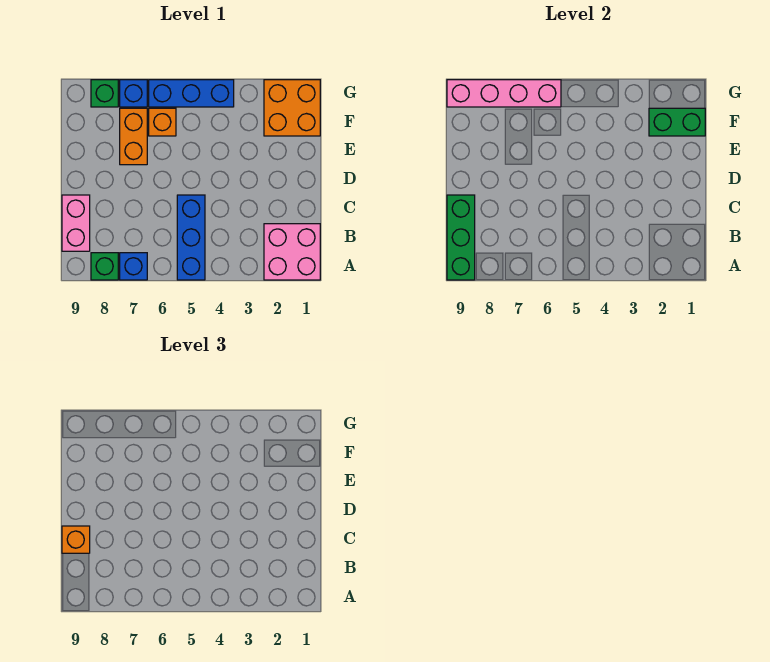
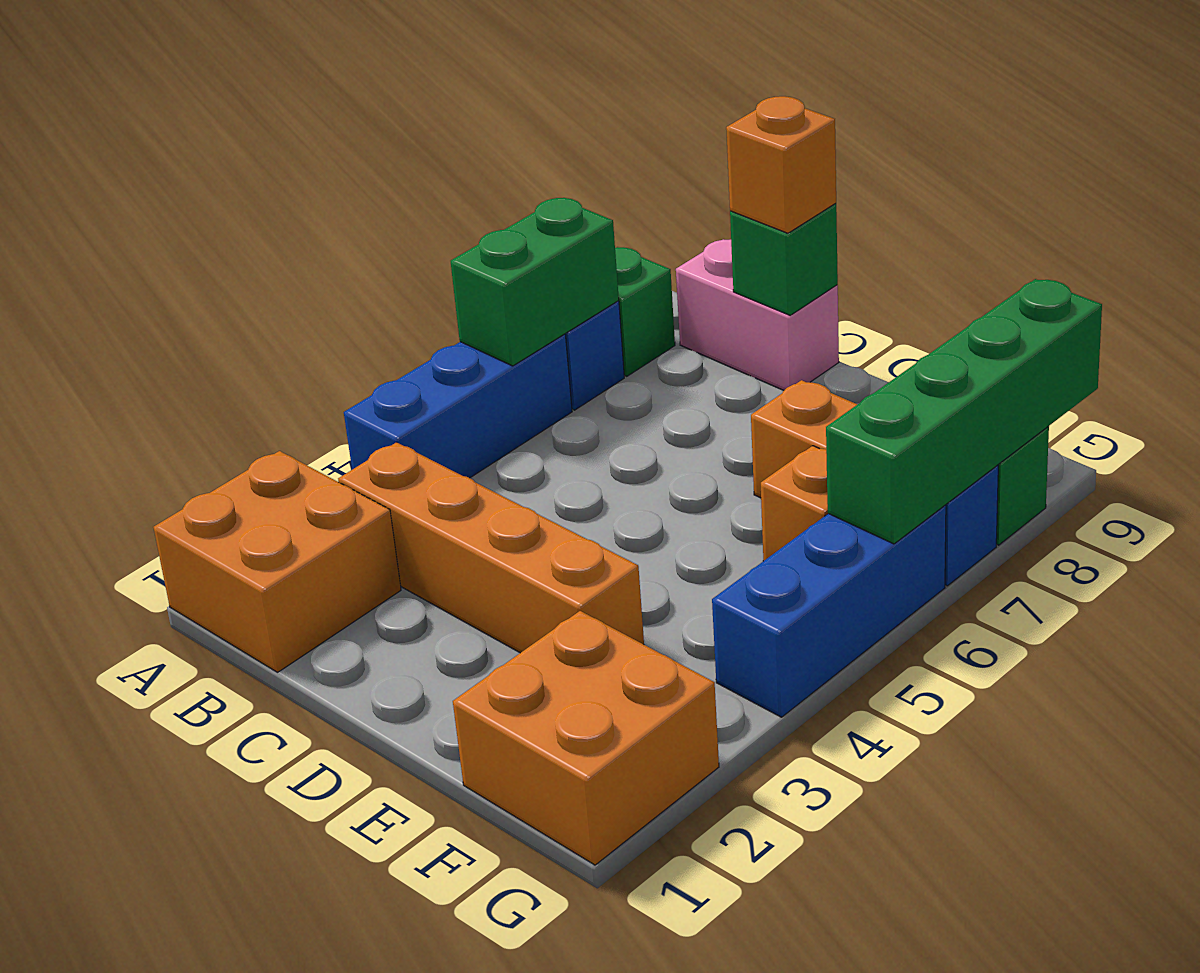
pink 2x2 brick [264,224,320,280] -> orange 2x2 brick [153,451,401,672]
blue 1x3 brick [177,195,205,280] -> blue 1x3 brick turned to [344,334,572,478]
green 1x3 brick [447,195,475,280] -> green 1x1 brick [730,203,838,315]
none -> orange 1x4 brick [338,442,644,653]
green 1x2 brick [649,108,705,136] -> green 1x2 brick moved to [451,198,619,366]
pink 1x4 brick [447,80,561,107] -> green 1x4 brick [826,279,1102,544]

